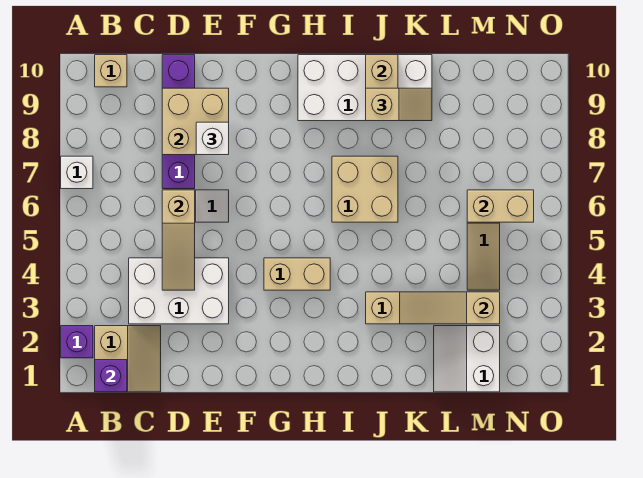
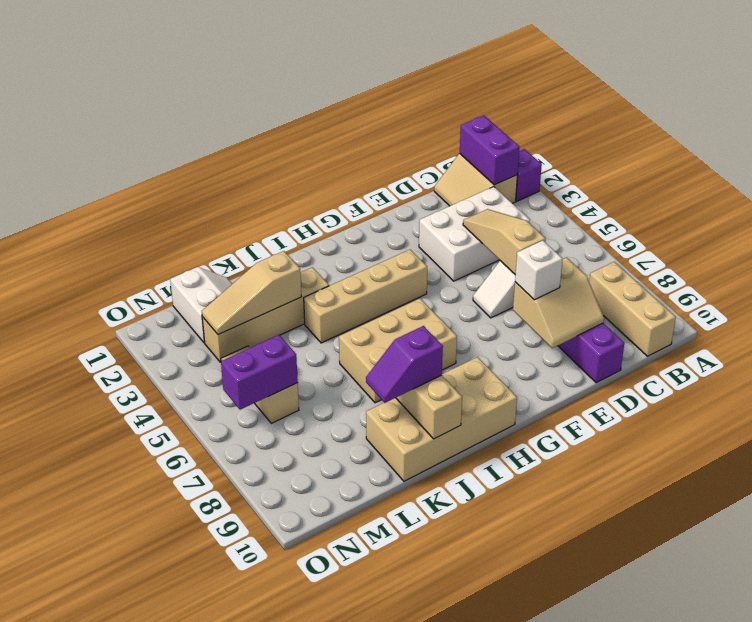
white 1x1 brick [61,156,93,189] -> none
purple 1x1 brick [95,360,127,392] -> purple 1x2 brick [460,116,519,185]
tan 1x1 brick [95,55,127,87] -> tan 1x3 brick [589,262,676,356]
tan 2x2 brick [162,88,229,155] -> tan 2x2 slope [513,258,604,348]
tan 1x2 brick [264,258,330,290] -> tan 1x4 brick [304,250,427,343]
white 2x4 brick [298,55,432,121] -> tan 2x4 brick [366,357,517,481]
tan 2x2 brick [332,156,398,222] -> tan 2x3 brick [339,299,457,403]
tan 1x2 slope [366,88,432,121] -> purple 1x2 slope [366,326,443,403]
tan 1x3 slope [400,292,500,324] -> tan 1x3 slope turned to [202,251,301,335]
tan 1x2 brick [467,190,534,222] -> purple 1x2 brick [221,335,298,410]

